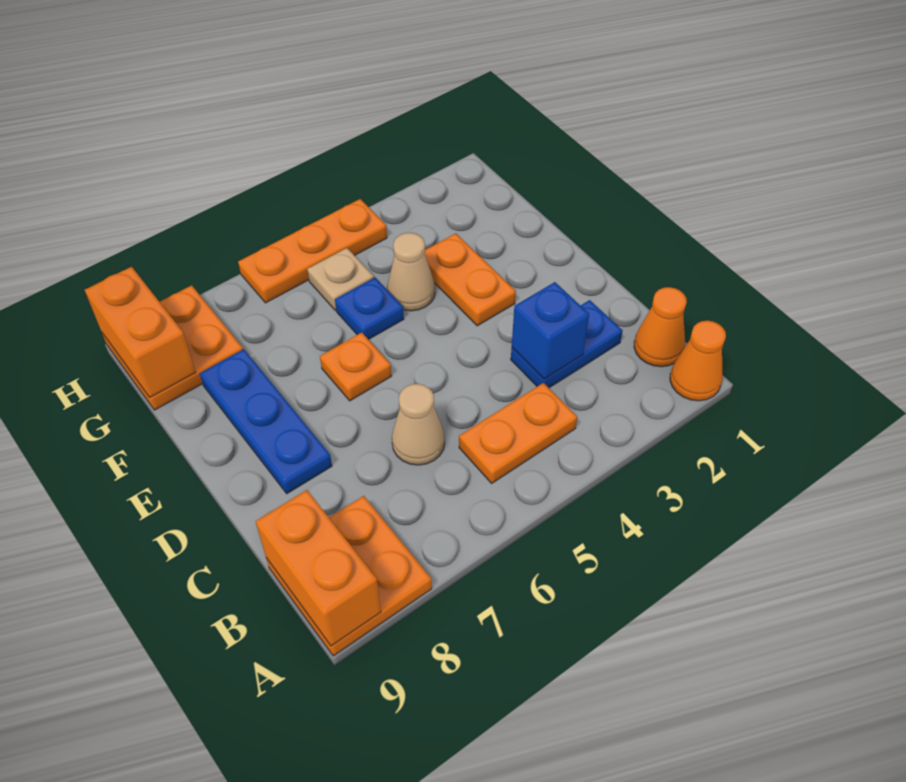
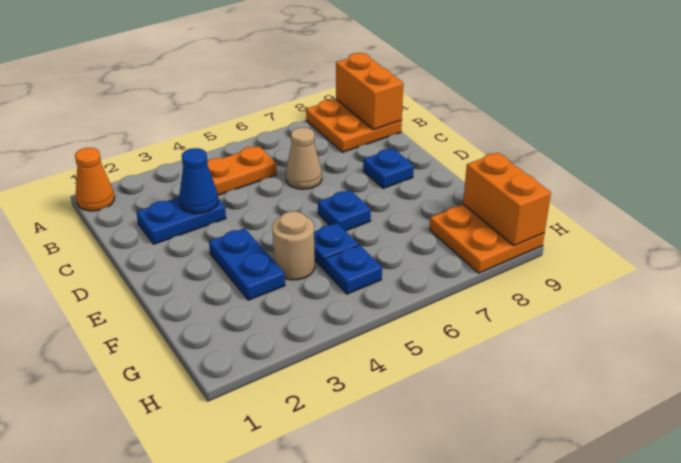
orange 1x1 cone [634,287,687,367] -> none
blue 1x1 brick [512,282,589,379] -> blue 1x1 cone [179,148,218,214]
blue 1x3 plate [200,349,332,494] -> blue 1x1 plate [363,149,414,189]
orange 1x2 plate [425,233,516,326] -> blue 1x2 plate [209,228,285,300]
orange 1x1 plate [320,332,391,401] -> blue 1x1 plate [318,190,371,231]
tan 1x1 cone [387,233,435,311] -> tan 1x1 round brick [272,211,315,280]
tan 1x1 plate [307,248,374,310] -> blue 1x1 plate [325,245,382,294]
orange 1x3 plate [238,199,387,303] -> none

